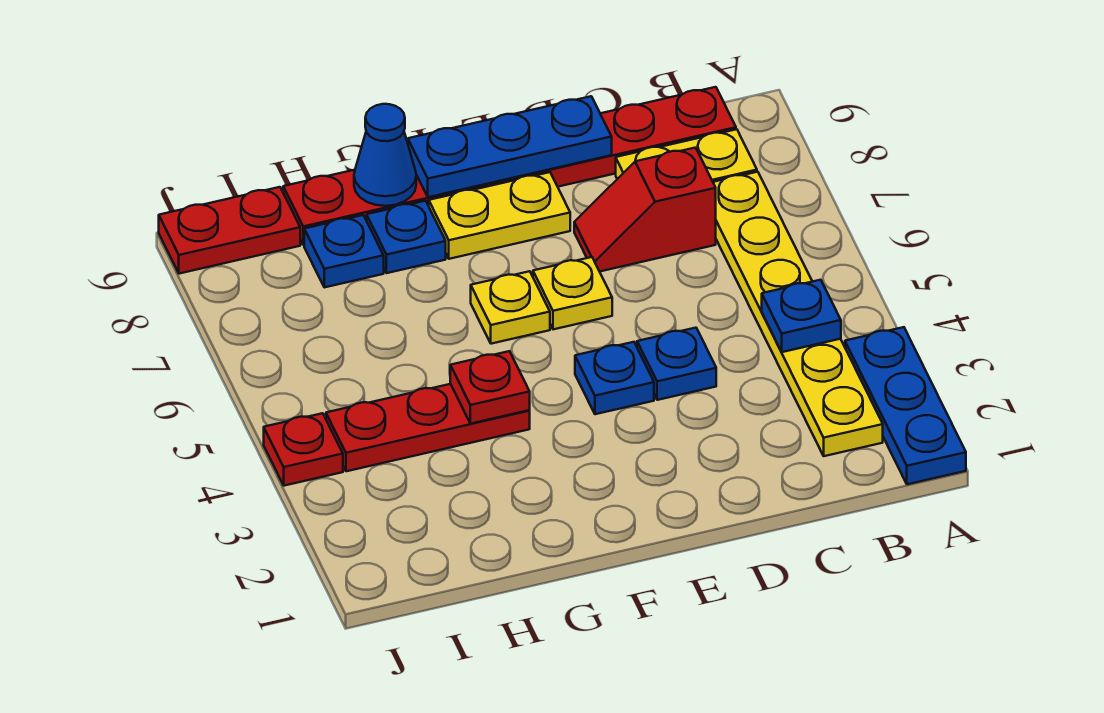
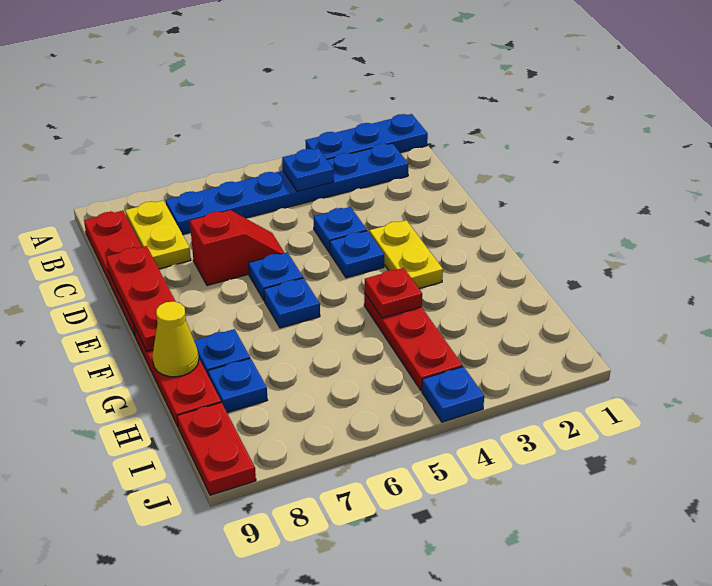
yellow 1x6 plate [713,172,883,456] -> blue 1x6 plate [166,143,408,234]
red 1x2 slope [574,148,716,272] -> red 1x2 slope turned to [190,210,284,286]
blue 1x3 plate [408,96,612,197] -> red 1x3 plate [106,246,176,351]
yellow 1x1 plate [533,257,612,329] -> blue 1x1 plate [248,252,303,300]
yellow 1x2 plate [429,172,570,259] -> yellow 1x2 plate moved to [369,220,443,289]
yellow 1x1 plate [471,271,550,344] -> blue 1x1 plate [264,278,320,328]
blue 1x1 cone [354,104,416,206] -> yellow 1x1 cone [152,302,199,377]
red 1x1 plate [264,413,343,486] -> blue 1x1 plate [422,367,484,422]

